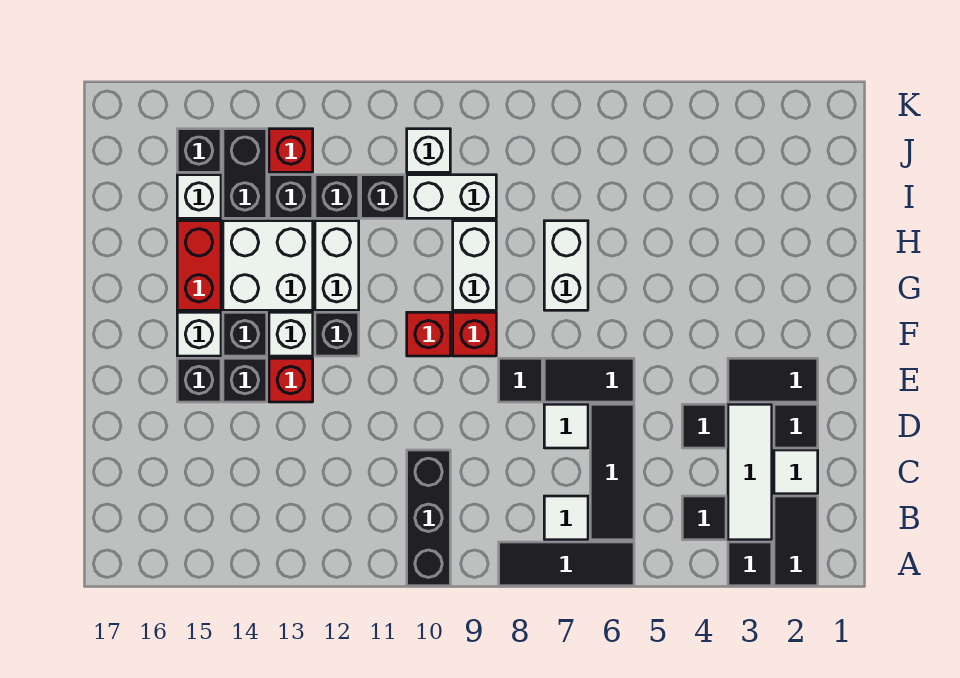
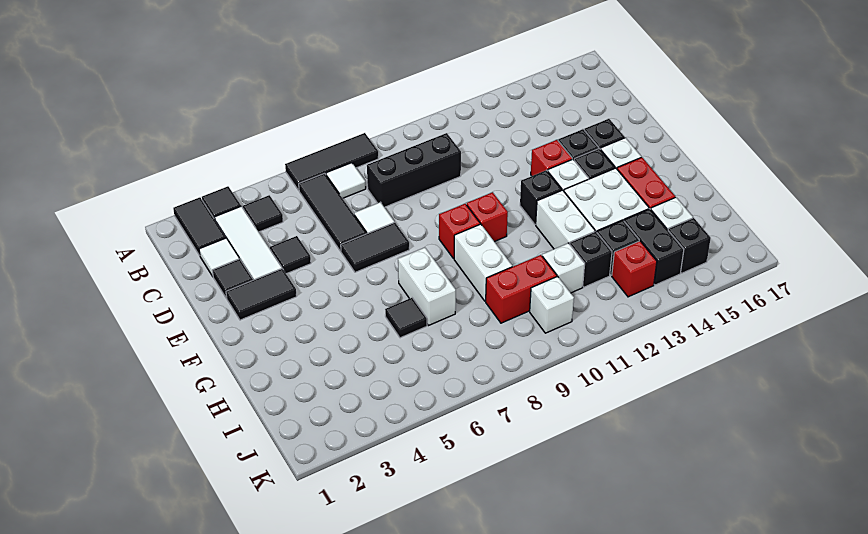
black 1x3 brick [407,450,450,586] -> black 1x3 brick turned to [367,133,461,207]
black 1x1 tile [499,358,542,402] -> black 1x1 tile moved to [385,298,427,338]
white 1x2 brick [407,175,496,218] -> red 1x2 brick [486,255,557,323]
black 1x1 brick [361,175,405,218] -> white 1x1 brick [542,243,585,293]

